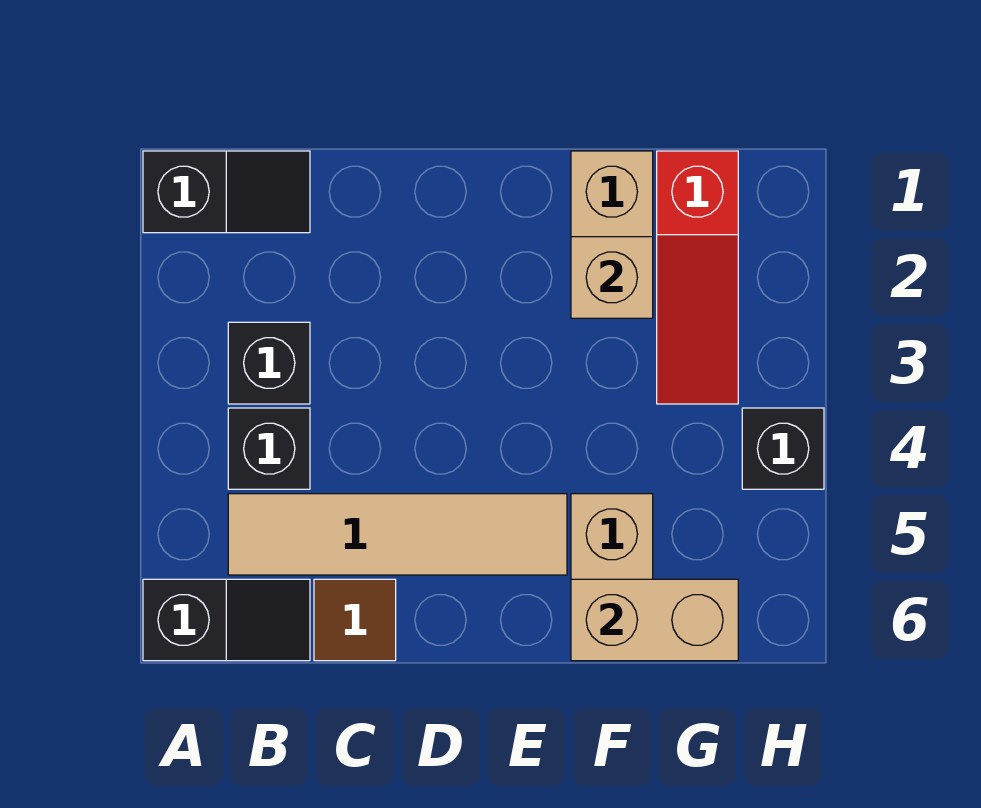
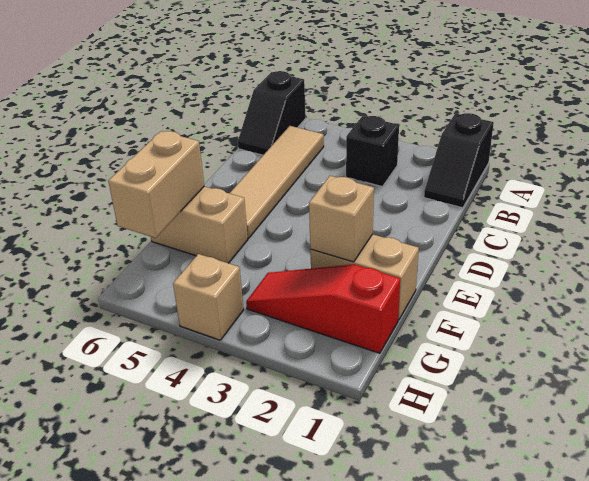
black 1x1 brick [228,408,310,489] -> none
brown 1x1 tile [314,579,396,661] -> none
black 1x1 brick [742,408,824,489] -> tan 1x1 brick [173,254,244,340]

